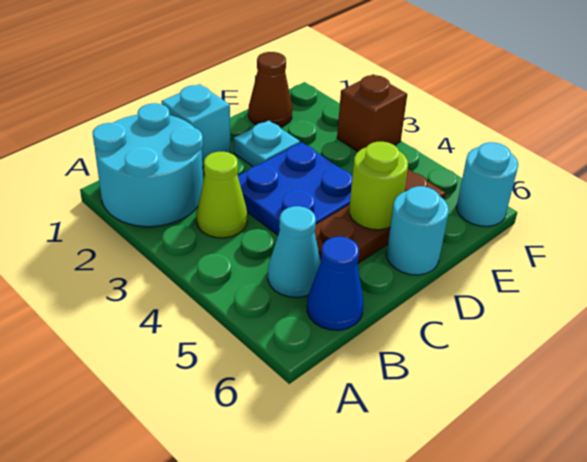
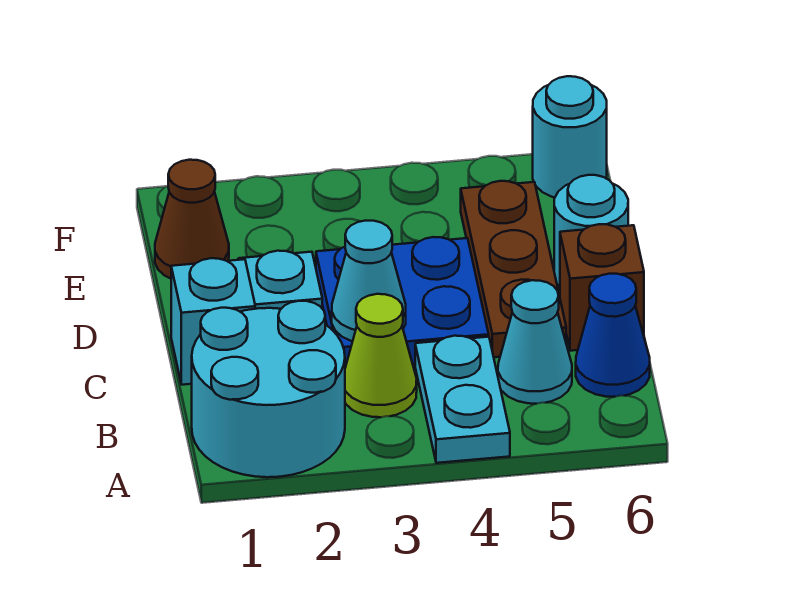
none -> cyan 1x2 plate [415,336,510,463]
none -> cyan 1x1 cone [332,221,406,341]
lime 1x1 round brick [349,142,408,230] -> none
brown 1x1 brick [337,74,407,152] -> brown 1x1 brick moved to [560,224,644,351]

